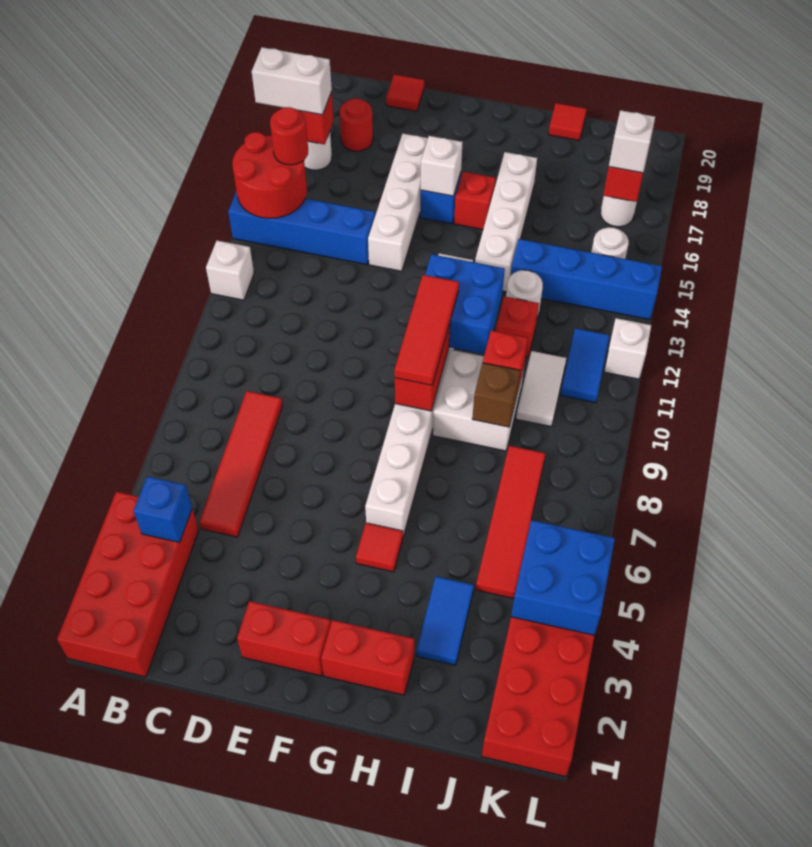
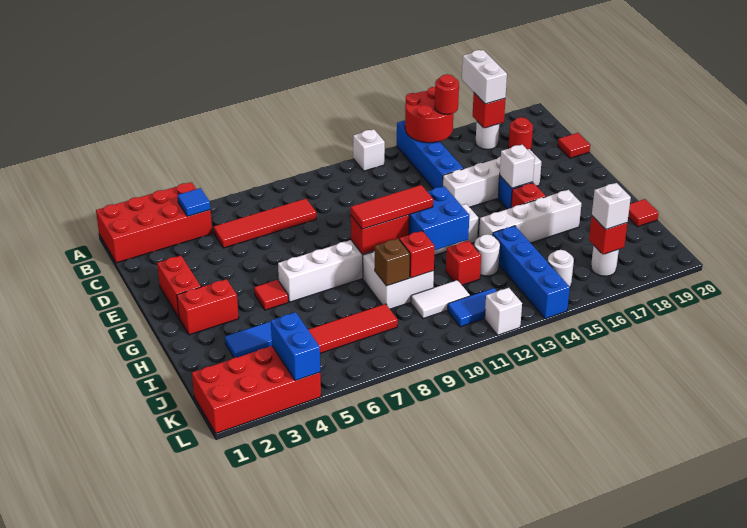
blue 1x1 brick [134,476,192,542] -> blue 1x1 tile [178,188,210,216]
red 1x2 brick [321,620,414,695] -> red 1x2 brick turned to [177,279,239,335]
blue 2x2 brick [511,520,615,635] -> blue 1x2 brick [271,312,320,381]

